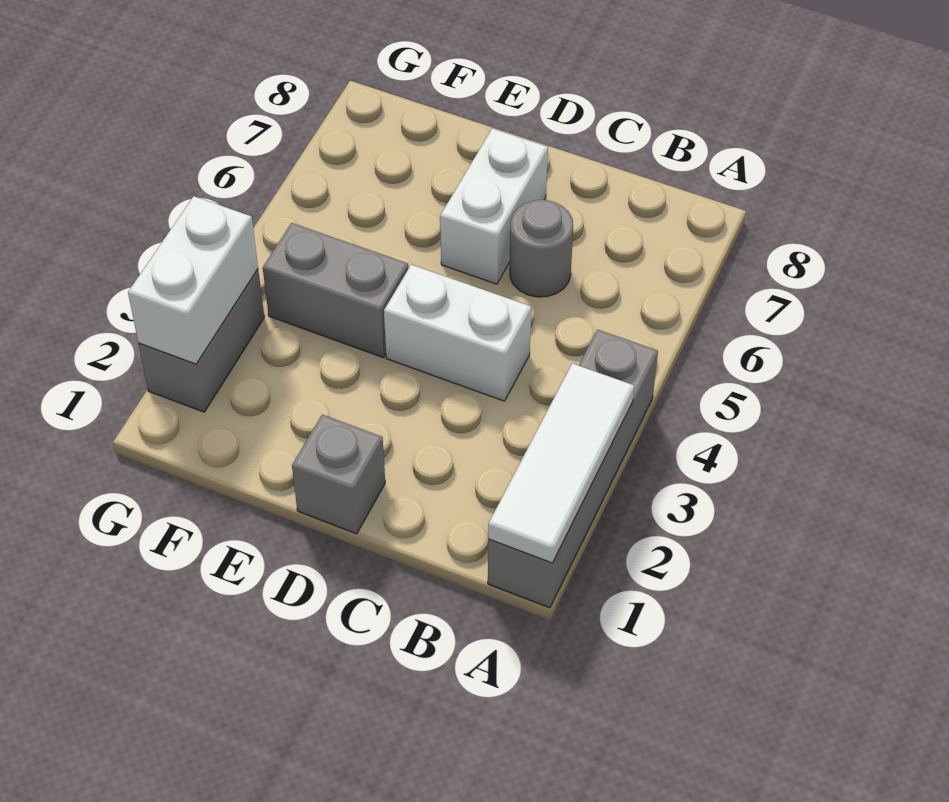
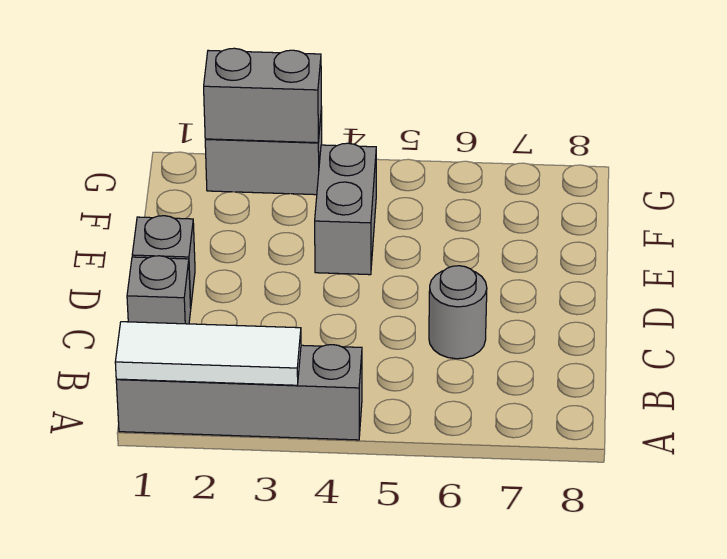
none -> grey 1x1 brick [127,256,191,324]
white 1x2 brick [384,265,531,401] -> none
white 1x2 brick [440,129,548,284] -> none
white 1x2 brick [128,196,258,364] -> grey 1x2 brick [204,48,321,143]

